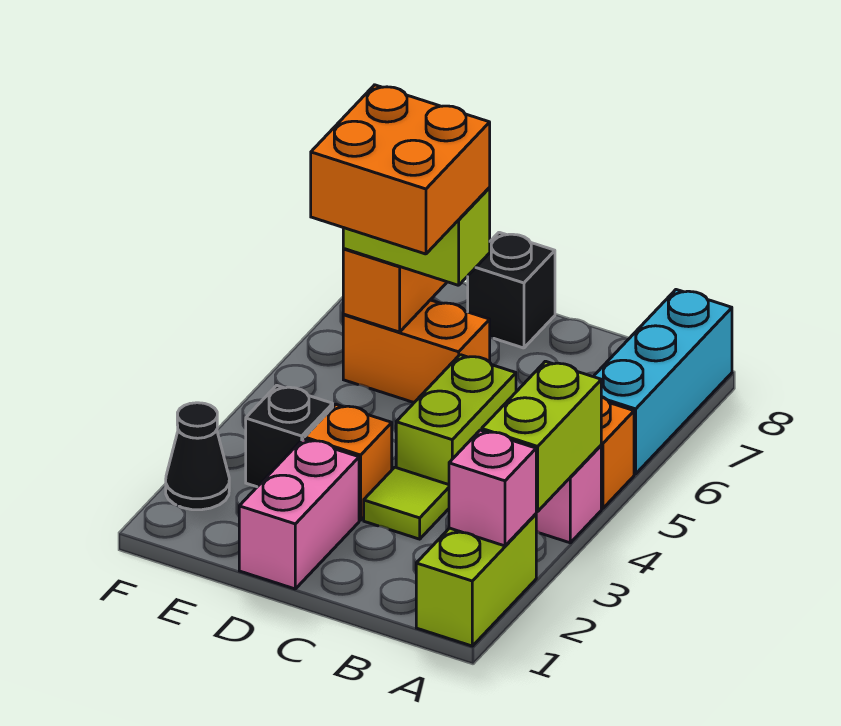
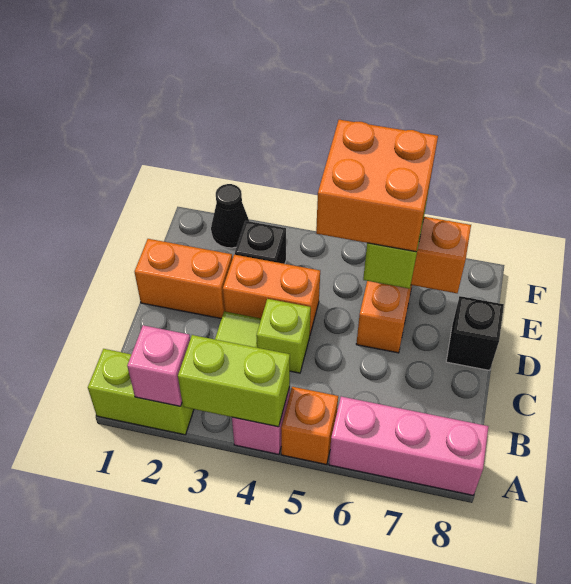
cyan 1x3 brick [593,290,732,474] -> pink 1x3 brick [329,397,489,495]
lime 1x2 brick [396,355,516,485] -> lime 1x1 brick [256,299,311,373]
pink 1x2 brick [239,439,359,589] -> orange 1x2 brick [135,239,232,319]
orange 1x1 brick [305,404,392,520] -> orange 1x2 brick [223,255,320,334]

